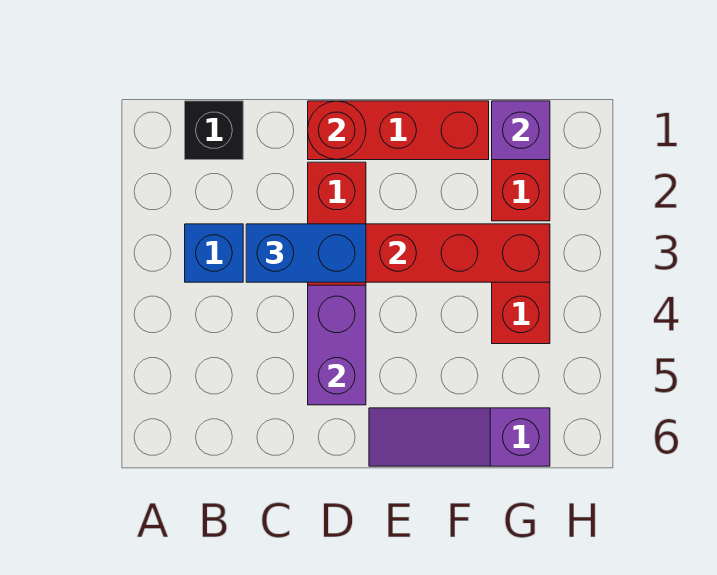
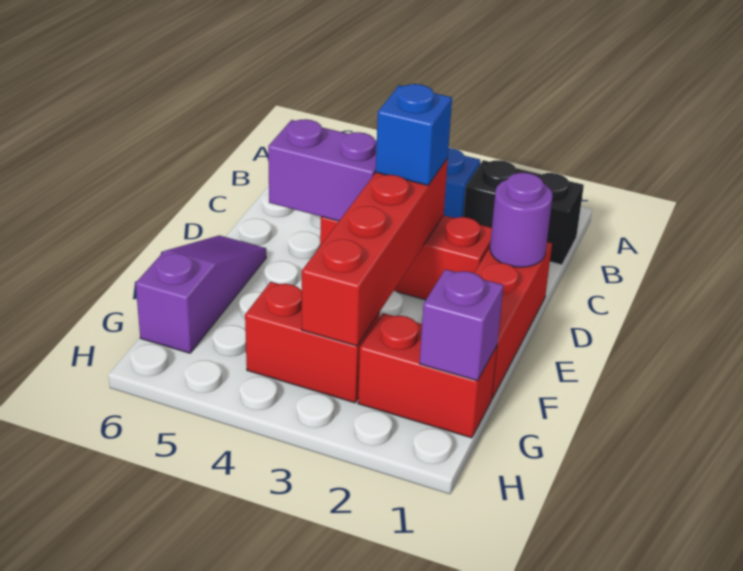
black 1x1 brick [185,101,243,160] -> black 1x2 brick [463,160,584,265]
blue 1x2 brick [246,224,366,282] -> blue 1x1 brick [376,84,452,185]
red 1x1 round brick [308,101,366,160] -> purple 1x1 round brick [490,173,553,267]

